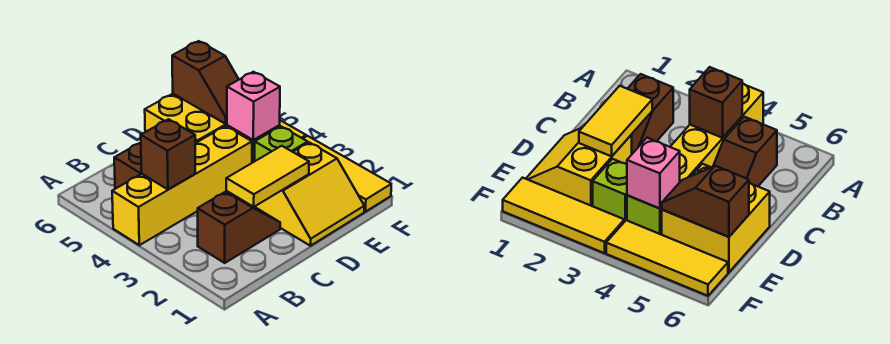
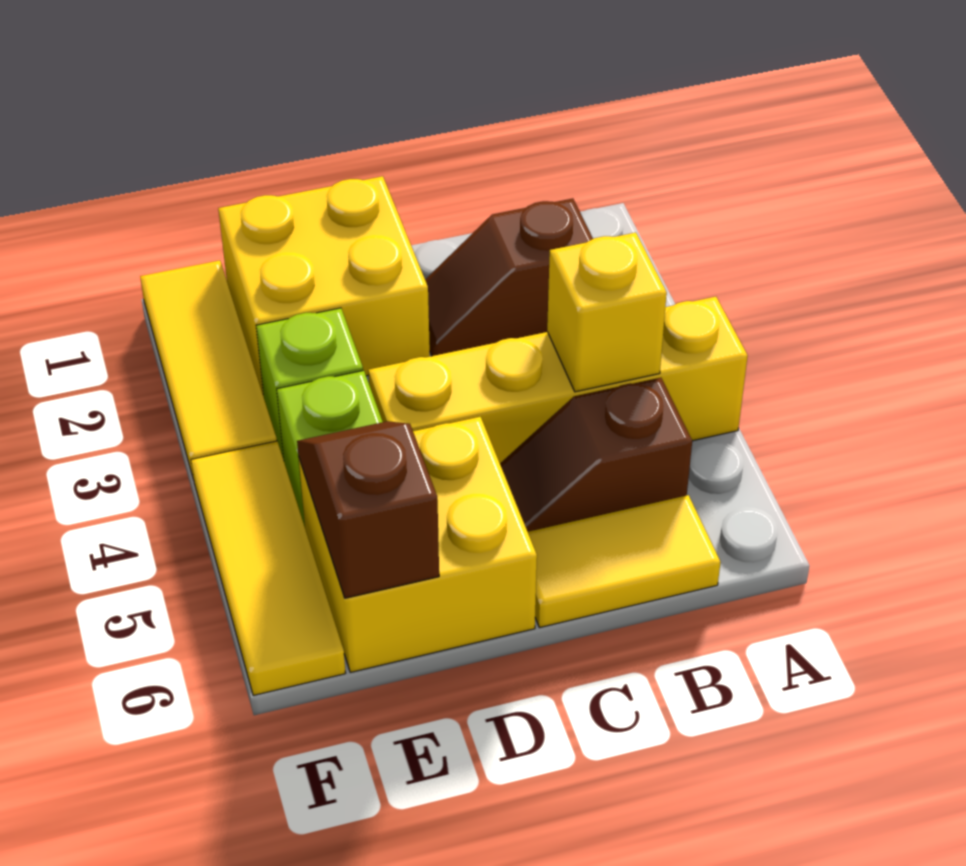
brown 1x1 brick [141,119,195,190] -> yellow 1x1 brick [547,233,667,392]
yellow 1x2 tile [226,146,309,207] -> yellow 1x2 tile moved to [528,495,721,628]
yellow 2x2 slope [255,143,364,246] -> yellow 2x2 brick [218,176,430,396]
pink 1x1 brick [227,72,280,140] -> none

